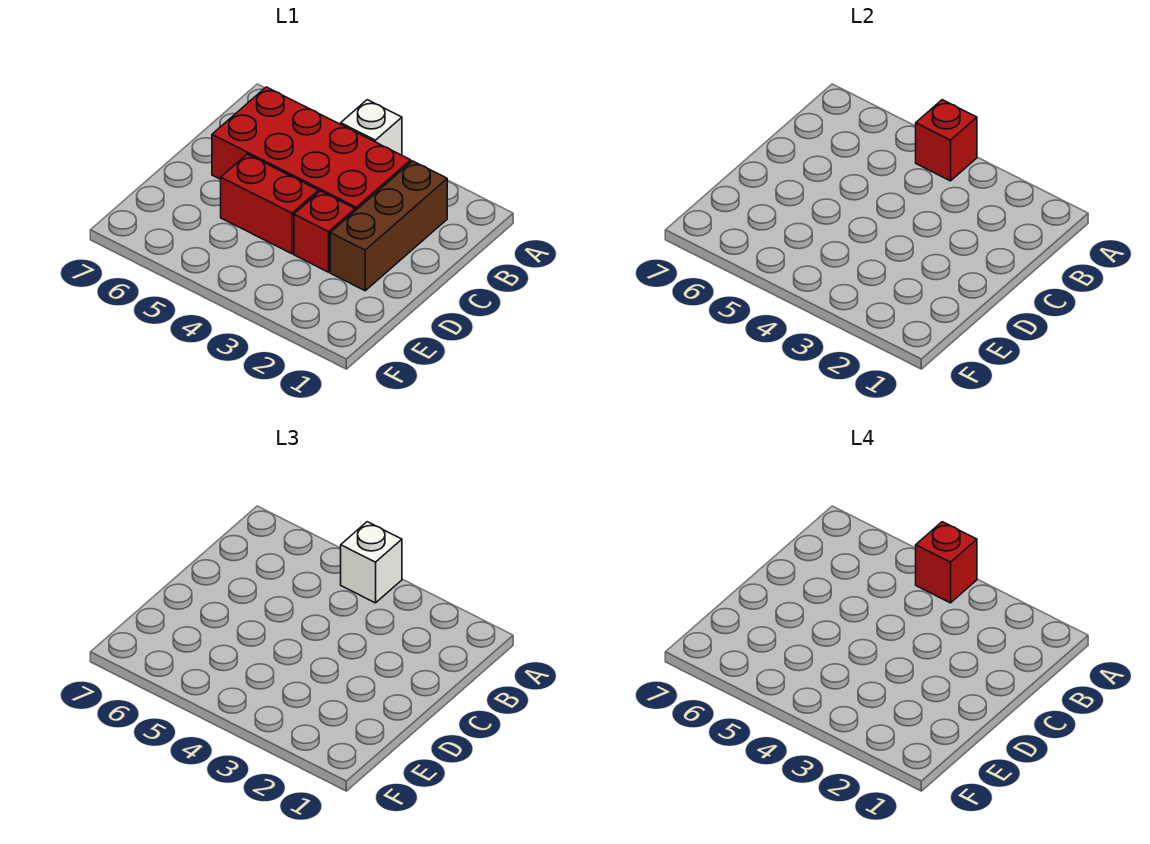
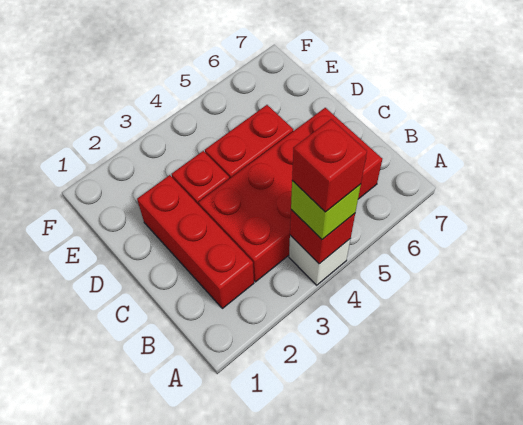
white 1x1 brick [341,522,402,603] -> lime 1x1 brick [291,181,361,240]
brown 1x3 brick [330,161,447,291] -> red 1x3 brick [137,175,254,308]

